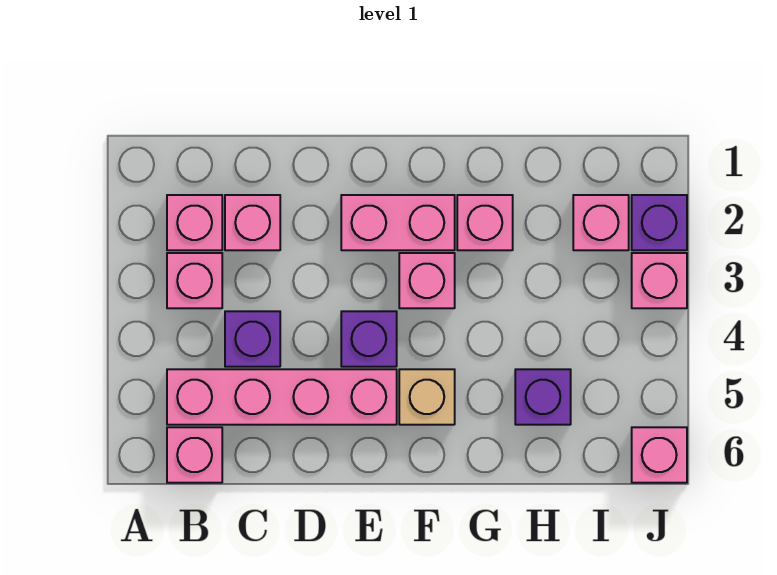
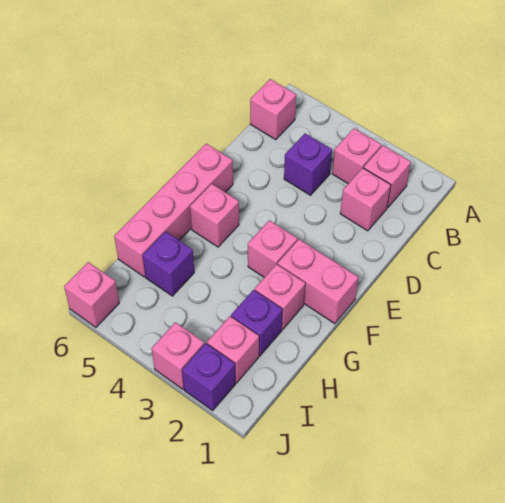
pink 1x4 brick [167,369,397,425] -> pink 1x4 brick moved to [114,144,233,277]
pink 1x2 brick [341,195,455,250] -> pink 1x2 brick turned to [277,239,358,324]
purple 1x1 brick [341,311,397,367] -> purple 1x1 brick moved to [231,290,283,356]
tan 1x1 brick [399,369,455,425] -> pink 1x1 brick [190,184,239,247]

